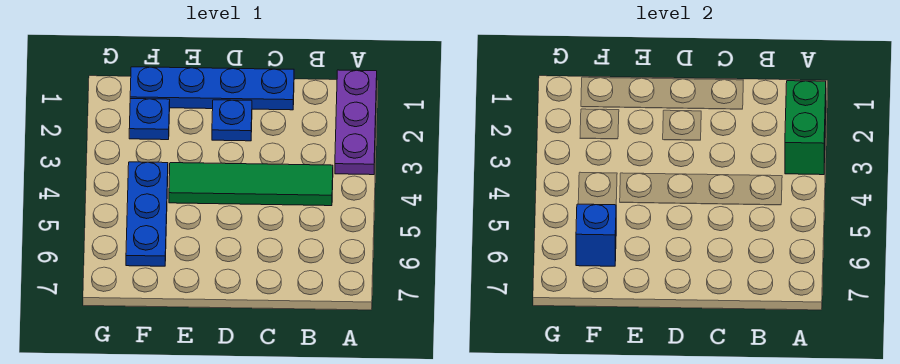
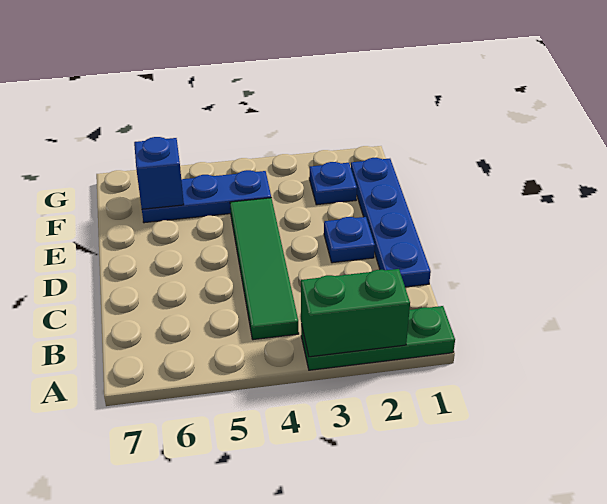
purple 1x3 plate [335,70,377,175] -> green 1x3 plate [301,306,455,370]

